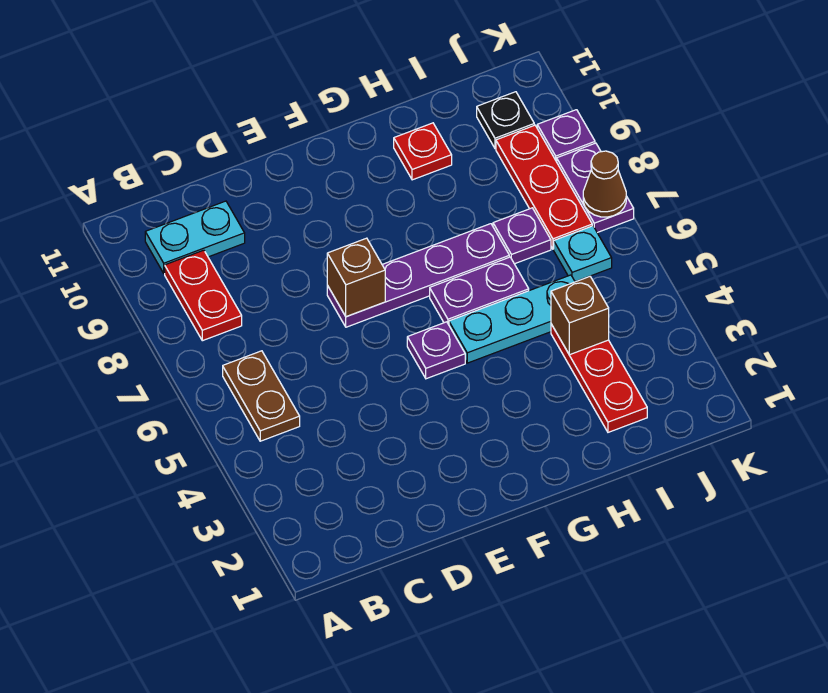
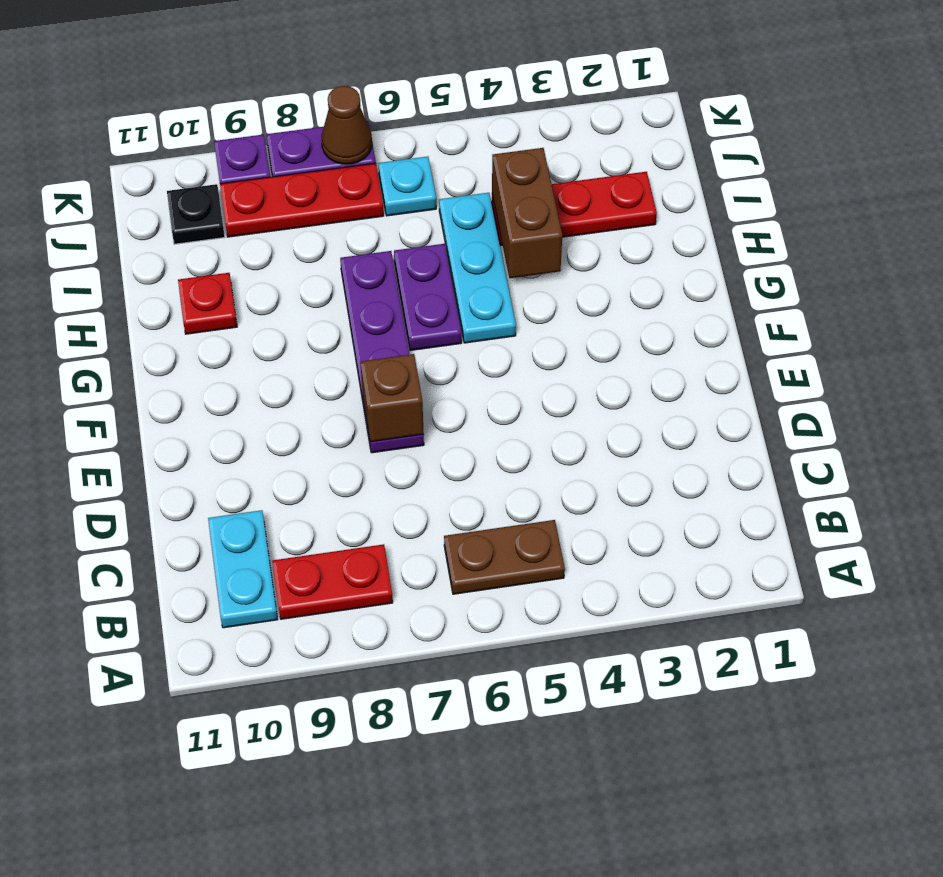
purple 1x1 plate [407,322,465,379] -> none
brown 1x1 brick [551,276,609,355] -> brown 1x2 brick [492,148,562,278]
purple 1x1 plate [493,208,551,264] -> none

